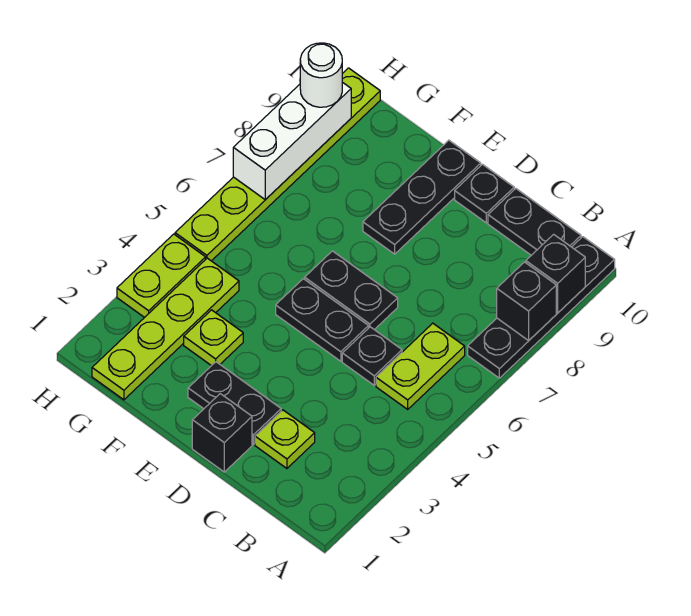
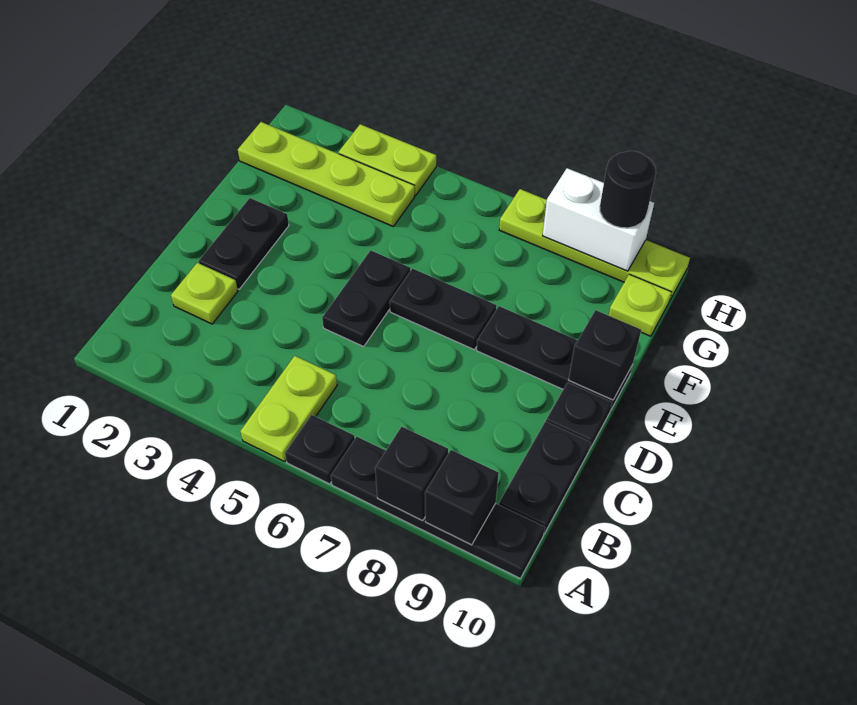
lime 1x2 plate [376,323,465,409] -> lime 1x2 plate turned to [240,356,337,462]
black 1x1 plate [342,327,402,385] -> black 1x1 plate moved to [285,415,355,484]
black 1x1 brick [192,394,252,472] -> black 1x1 brick moved to [569,310,641,400]
black 1x2 plate [305,251,398,330] -> black 1x2 plate turned to [390,269,497,349]
lime 1x1 plate [184,310,243,366] -> lime 1x1 plate moved to [608,274,672,336]
lime 1x6 plate [175,68,380,261] -> lime 1x4 plate [499,189,690,301]
white 1x3 brick [233,82,351,200] -> white 1x2 brick [543,168,654,271]
white 1x1 round brick [300,43,342,107] -> black 1x1 round brick [600,151,656,228]

